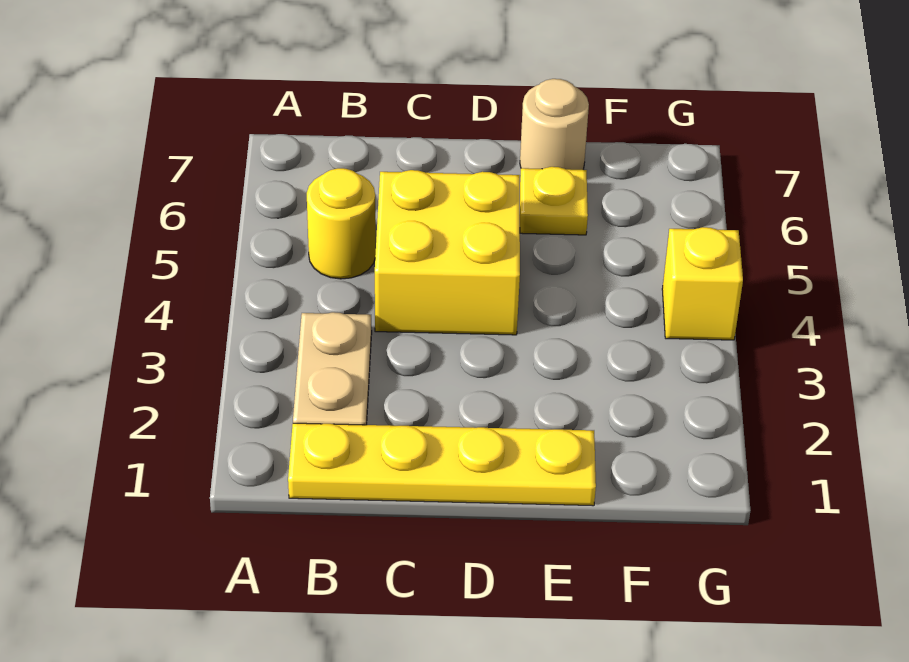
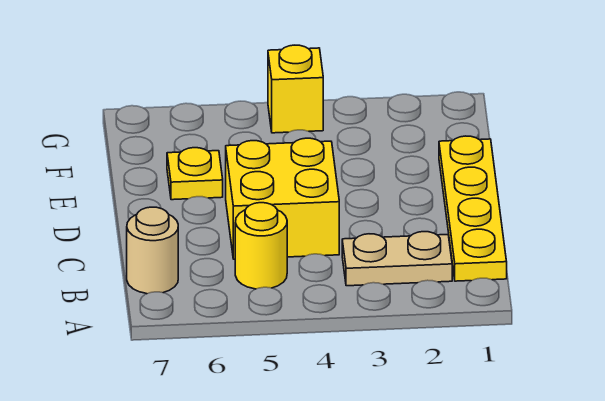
tan 1x1 round brick [520,79,589,170] -> tan 1x1 round brick moved to [127,207,178,294]

